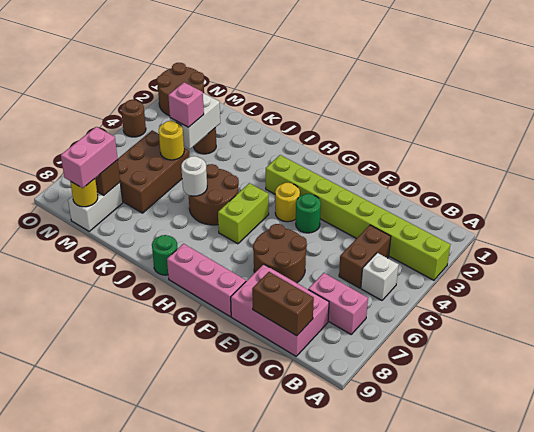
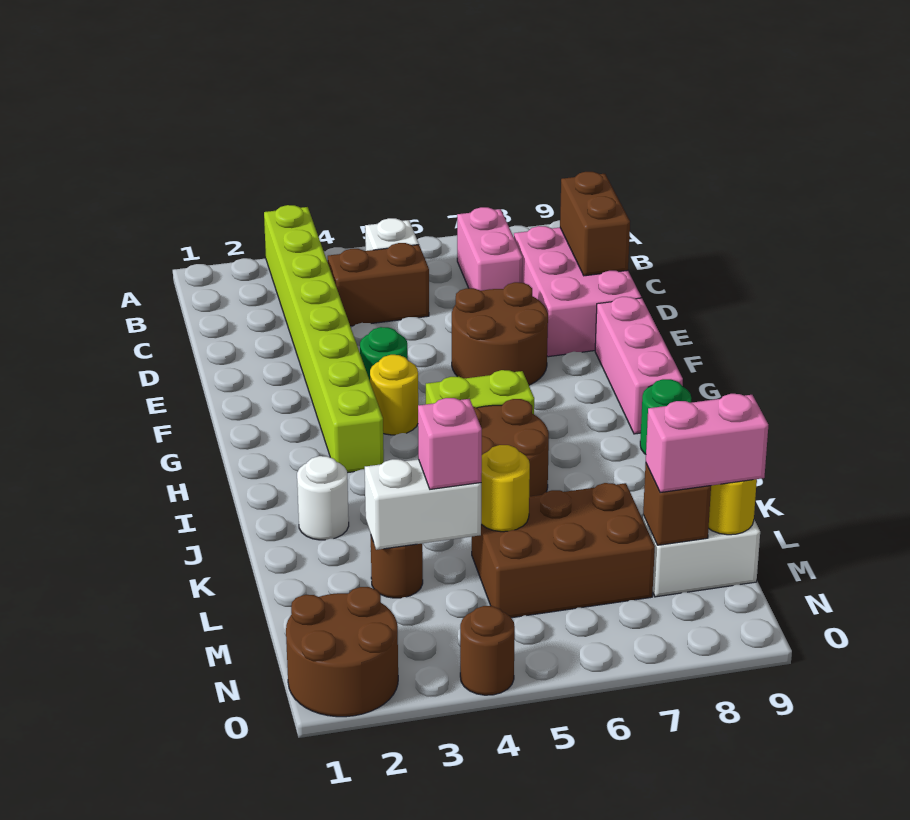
white 1x1 round brick [181,156,207,196] -> white 1x1 round brick moved to [297,456,349,540]

